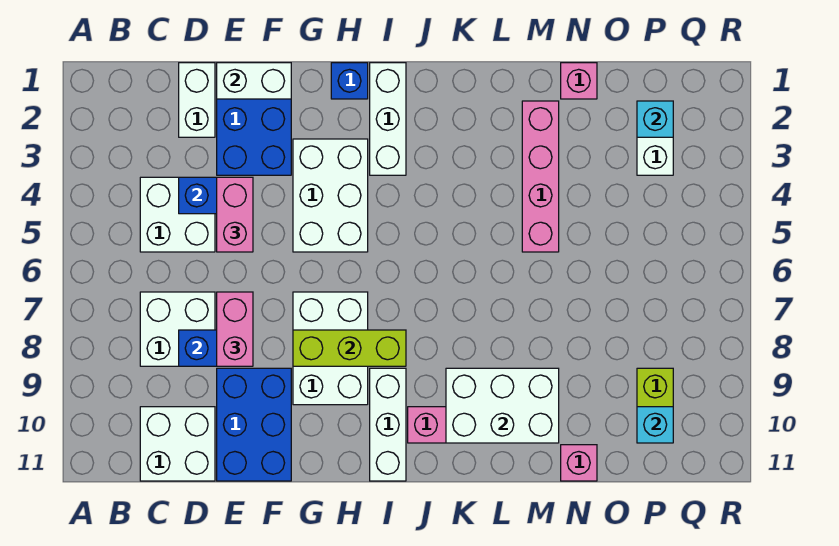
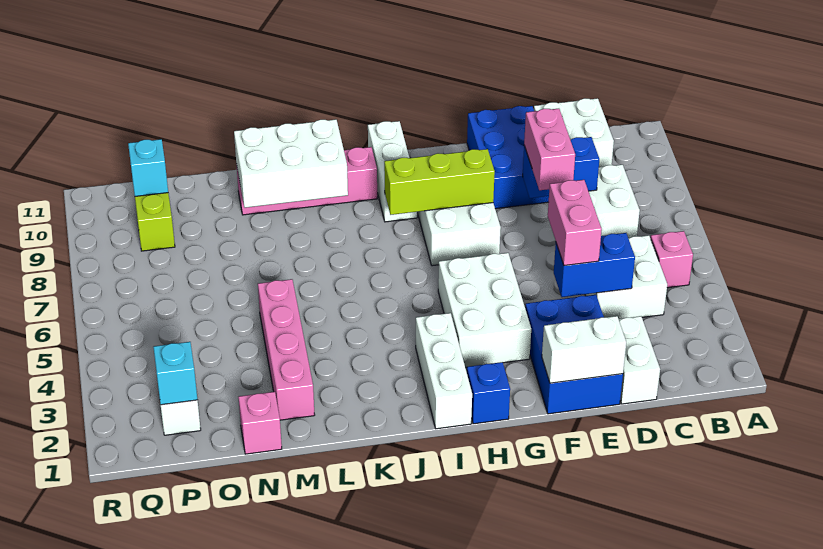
pink 1x1 brick [561,445,597,481] -> pink 1x1 brick moved to [650,231,693,288]

